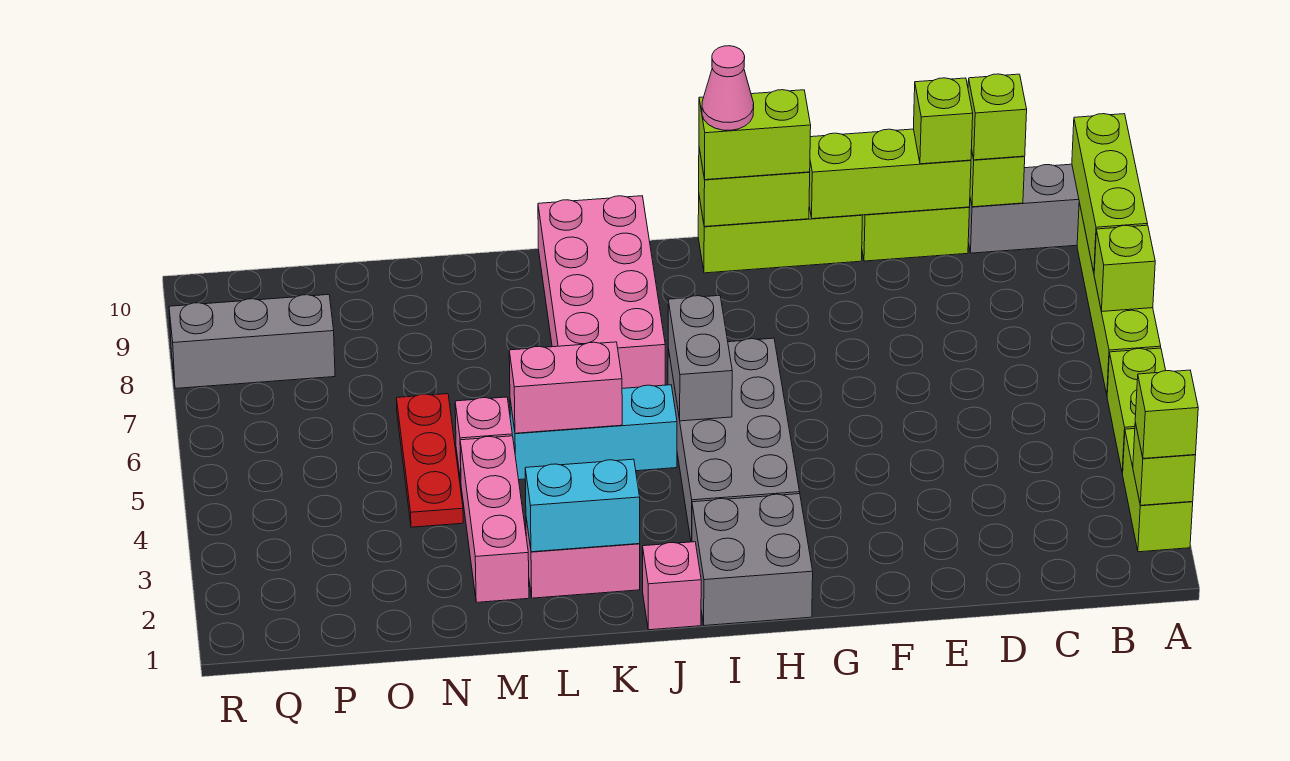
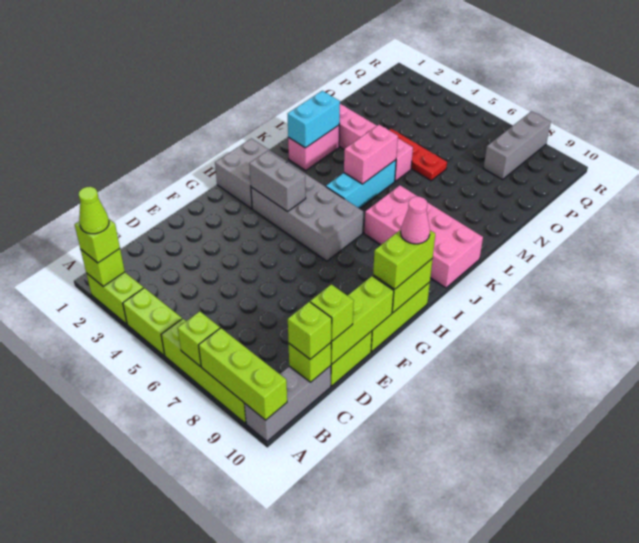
none -> lime 1x1 cone [79,187,109,234]
grey 1x2 brick [668,295,732,421] -> grey 1x2 brick moved to [249,151,306,212]
pink 1x1 brick [643,542,701,630] -> none

